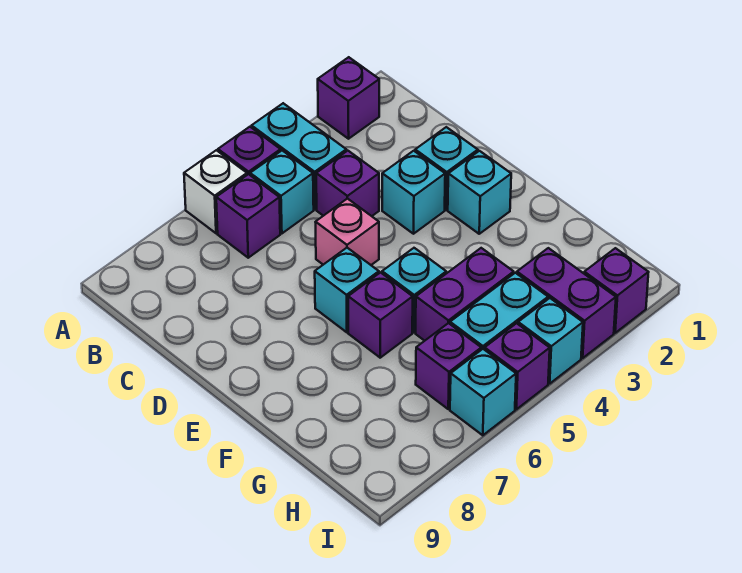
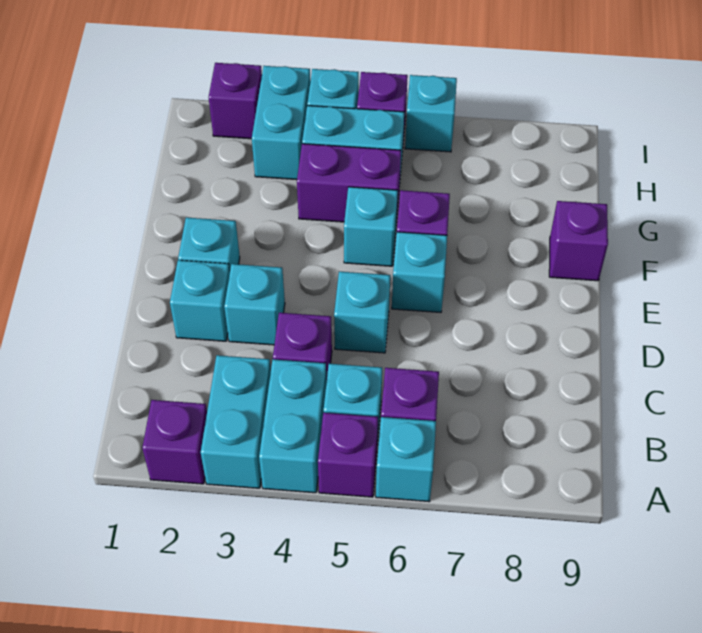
none -> cyan 1x2 brick [201,355,271,488]
white 1x1 brick [184,150,247,233] -> cyan 1x1 brick [376,417,436,502]
pink 1x1 brick [316,198,379,265] -> cyan 1x1 brick [334,272,390,353]
purple 1x2 brick [517,248,616,358] -> cyan 1x2 brick [252,66,310,180]
purple 1x1 brick [416,323,481,409] -> purple 1x1 brick moved to [549,201,608,281]

